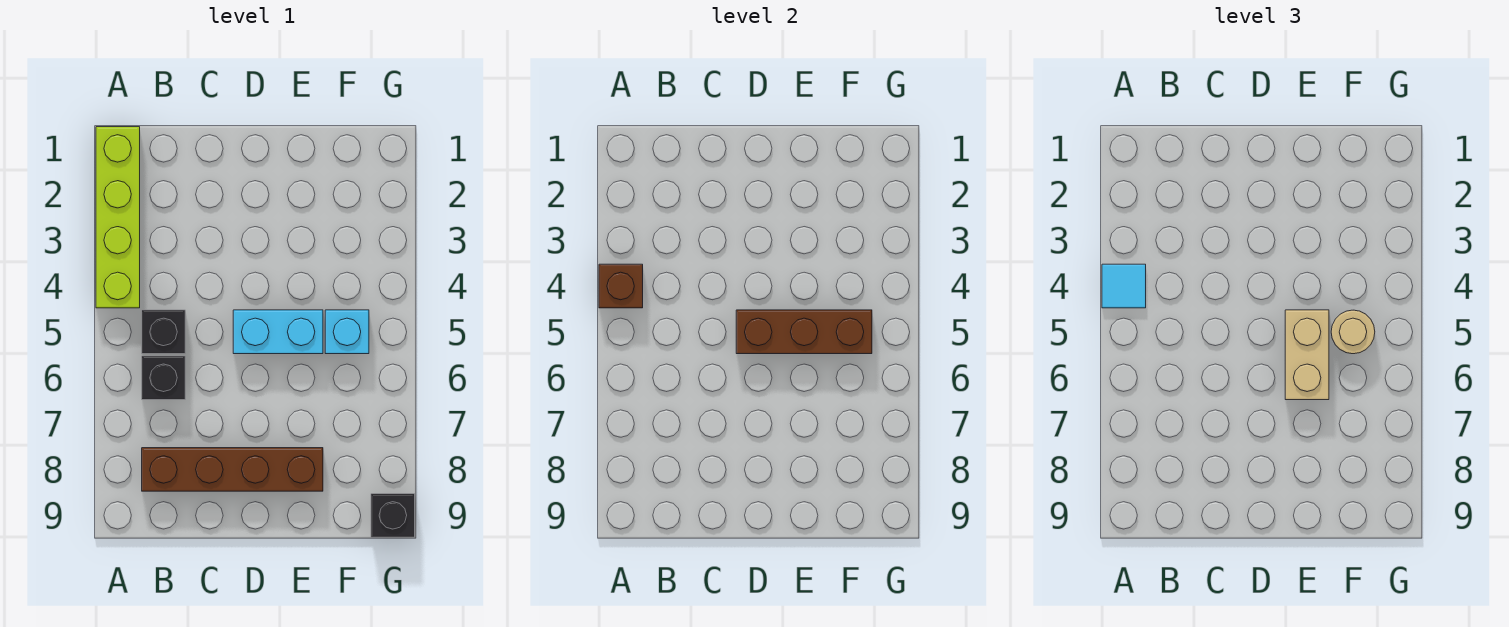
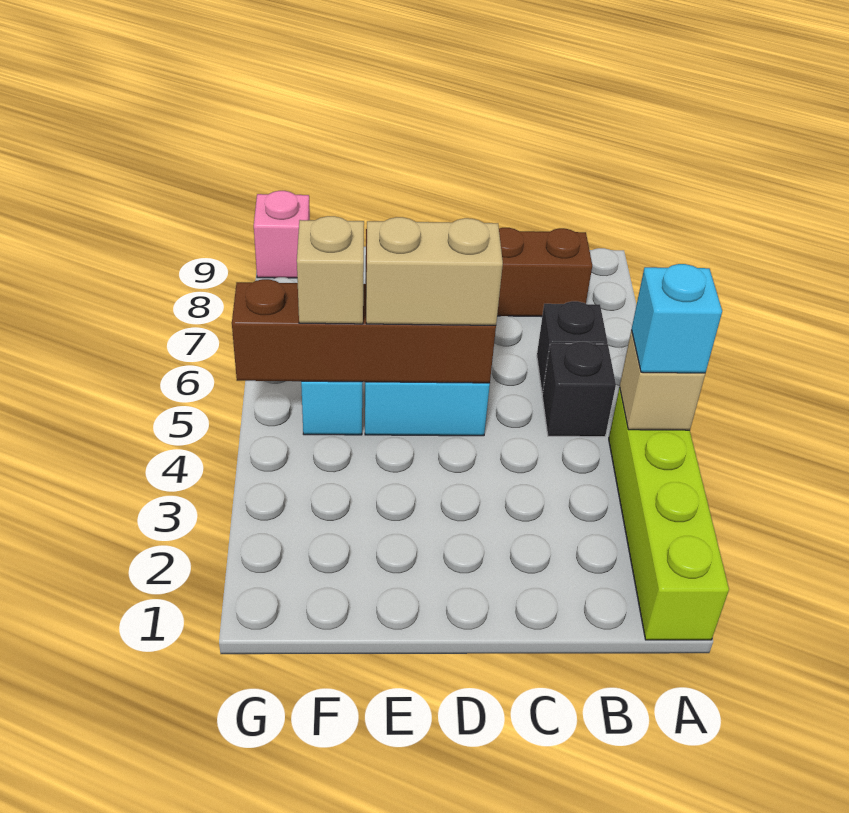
brown 1x1 brick [599,264,643,308] -> tan 1x1 brick [620,330,705,430]
cyan 1x1 tile [1102,264,1146,308] -> cyan 1x1 brick [632,264,722,373]
brown 1x3 brick [736,310,872,354] -> brown 1x4 brick [232,279,496,383]
tan 1x2 brick [1285,310,1329,400] -> tan 1x2 brick turned to [366,217,503,325]
tan 1x1 round brick [1331,310,1375,354] -> tan 1x1 brick [297,216,364,324]
black 1x1 brick [371,494,415,537] -> pink 1x1 brick [254,191,310,278]

